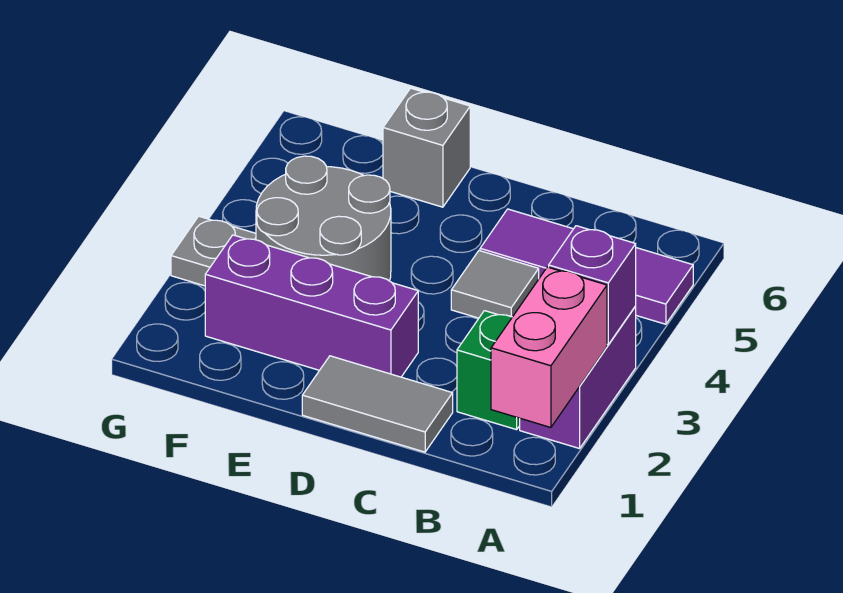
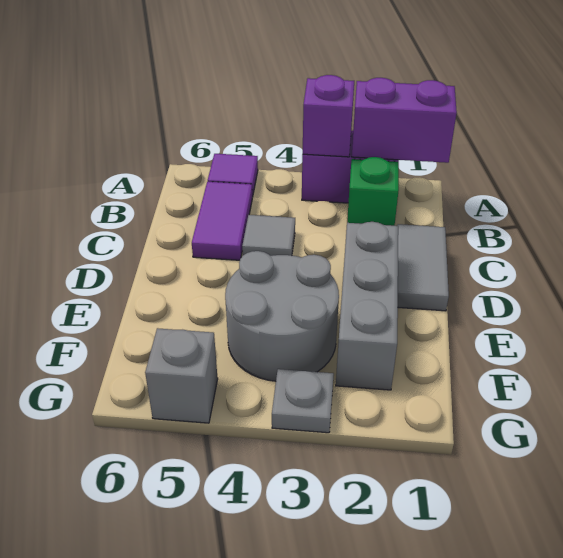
pink 1x2 brick [491,267,607,428] -> purple 1x2 brick [352,78,457,163]
purple 1x3 brick [205,235,418,377] -> grey 1x3 brick [336,222,398,390]
grey 1x1 brick [383,88,470,207] -> grey 1x1 brick moved to [145,328,218,423]

